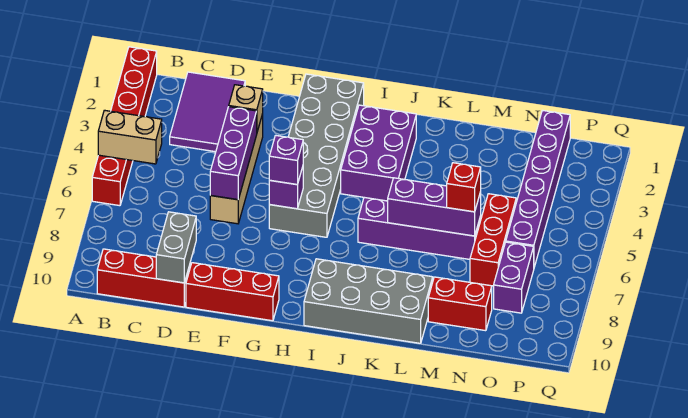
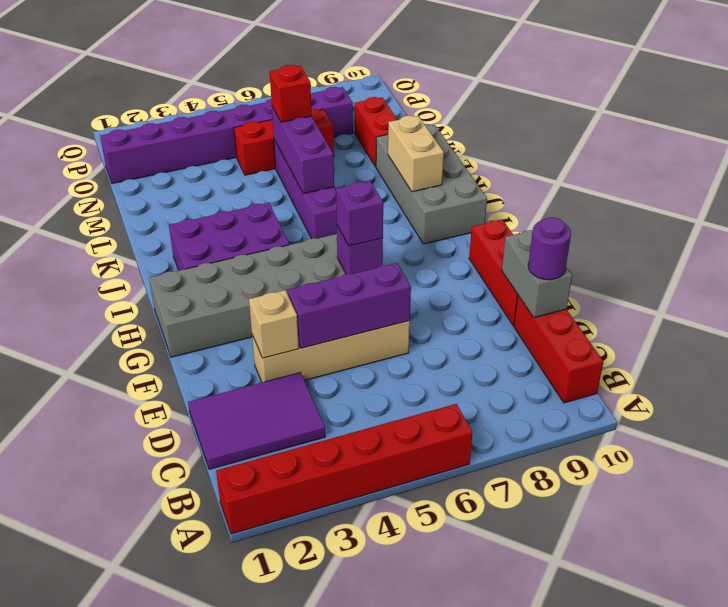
tan 1x2 brick [98,110,162,164] -> tan 1x2 brick moved to [388,116,444,192]
grey 1x2 brick [156,212,196,283] -> grey 1x2 brick turned to [502,230,572,318]
none -> purple 1x1 round brick [528,217,571,280]

